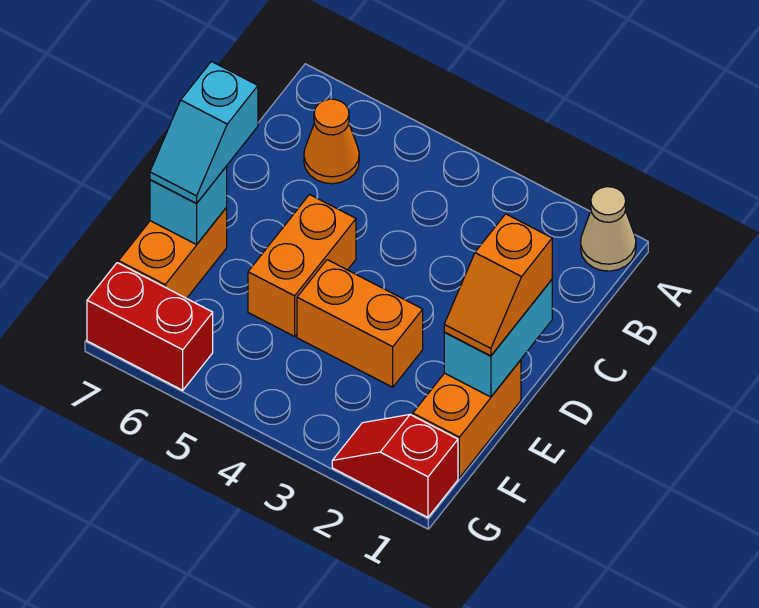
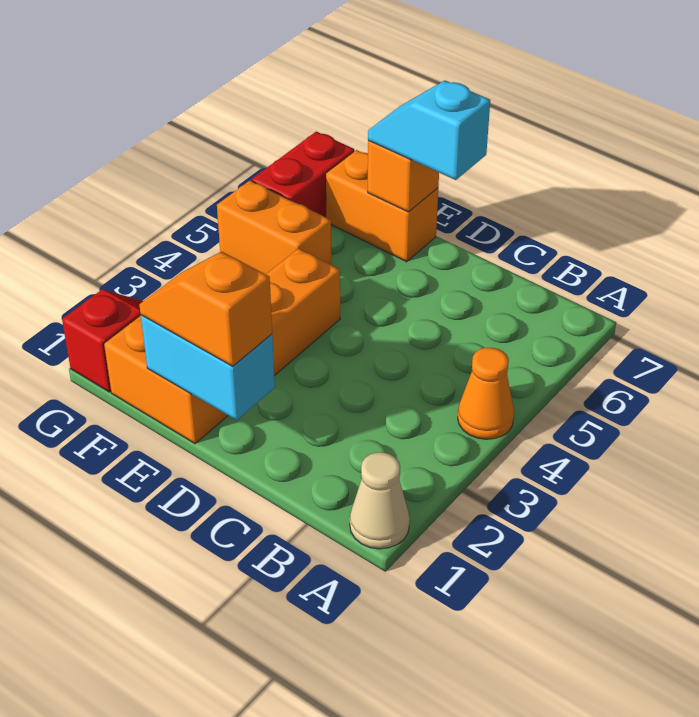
orange 1x1 cone [304,99,359,184] -> orange 1x1 cone moved to [458,348,514,439]
orange 1x2 brick [248,195,356,336] -> orange 1x2 brick moved to [217,180,331,274]
cyan 1x1 brick [150,167,227,244] -> orange 1x1 brick [368,141,439,212]

